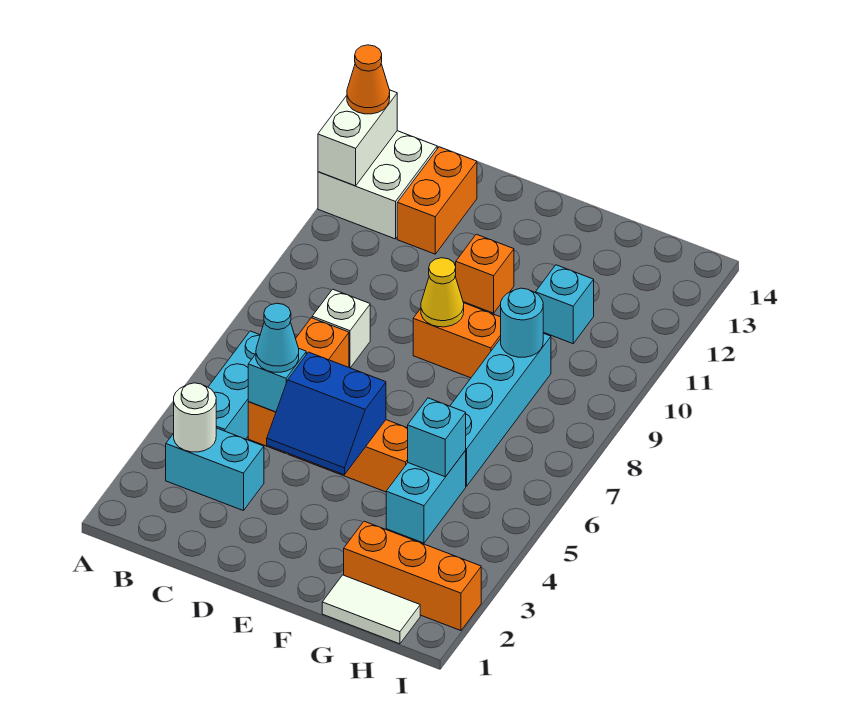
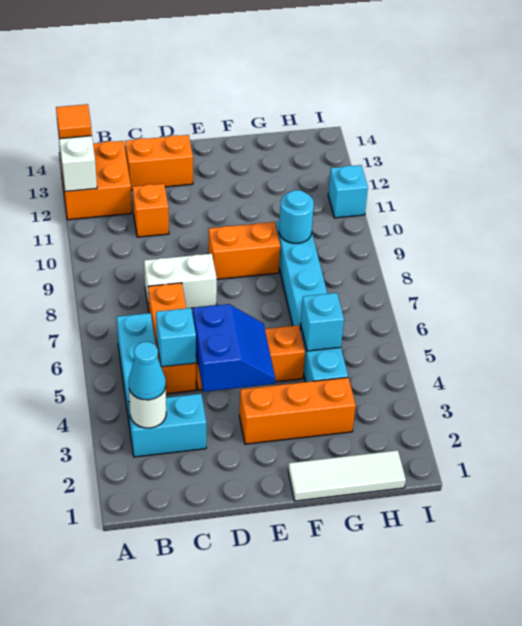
white 2x2 brick [318,131,437,239] -> orange 2x2 brick [60,141,132,220]
orange 1x1 cone [347,45,390,114] -> orange 1x1 tile [56,104,92,139]
cyan 1x1 cone [256,303,299,372] -> cyan 1x1 cone moved to [129,342,166,400]
white 1x1 brick [312,289,370,368] -> white 1x2 brick [144,254,217,309]
orange 1x2 brick [397,147,477,254] -> orange 1x2 brick turned to [125,135,193,190]
blue 2x2 slope [267,352,386,475] -> blue 2x2 slope turned to [193,304,275,392]
yellow 1x1 cone [421,258,464,327] -> none
orange 1x1 brick [456,234,514,313] -> orange 1x1 brick moved to [133,184,169,237]
white 1x2 tile [322,575,420,644] -> white 1x3 tile [288,450,406,501]
orange 1x3 brick [344,521,481,631] -> orange 1x3 brick moved to [239,377,356,444]
cyan 1x1 brick [535,265,594,344] -> cyan 1x1 brick moved to [328,165,368,218]

